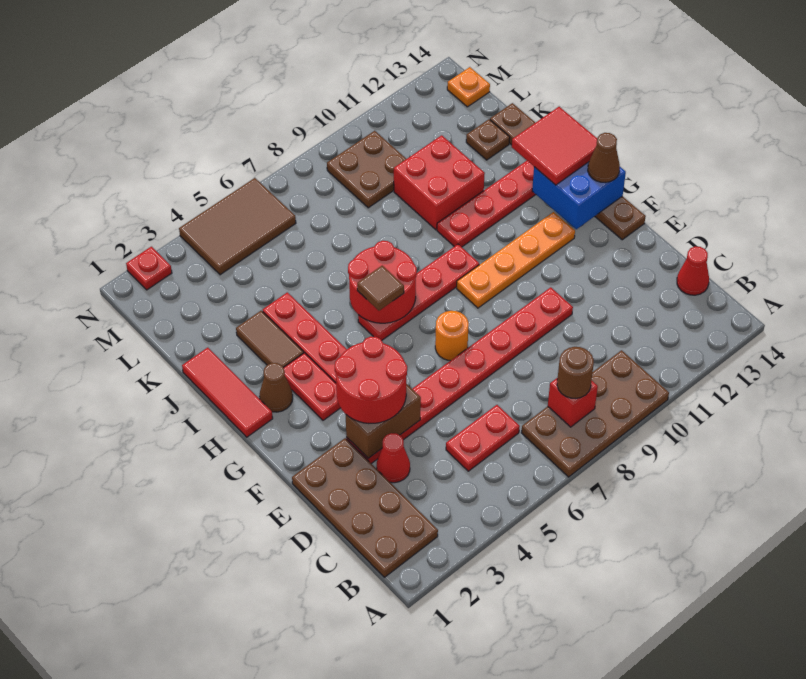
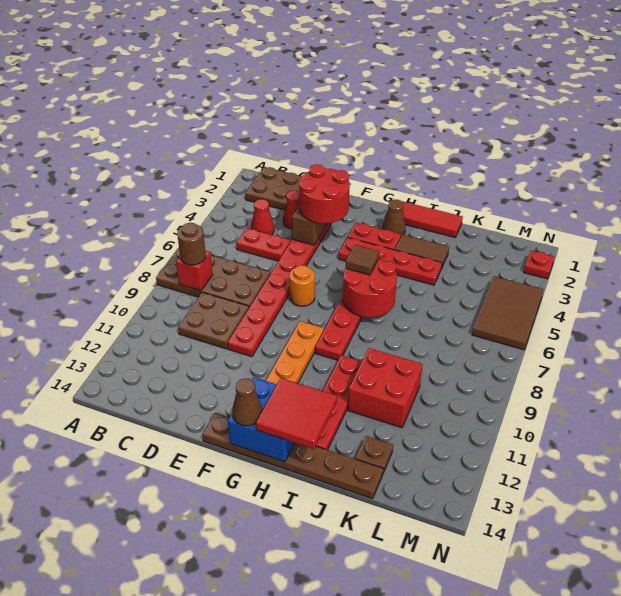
brown 2x4 plate [521,350,669,477] -> brown 2x4 plate turned to [156,248,271,307]
red 1x2 plate [446,405,520,471] -> red 1x2 plate turned to [236,228,291,261]
red 1x1 cone [677,246,709,295] -> red 1x1 cone moved to [251,199,274,235]
brown 2x2 plate [327,131,406,208] -> brown 2x2 plate moved to [178,292,249,349]
orange 1x1 plate [447,67,490,107] -> none

